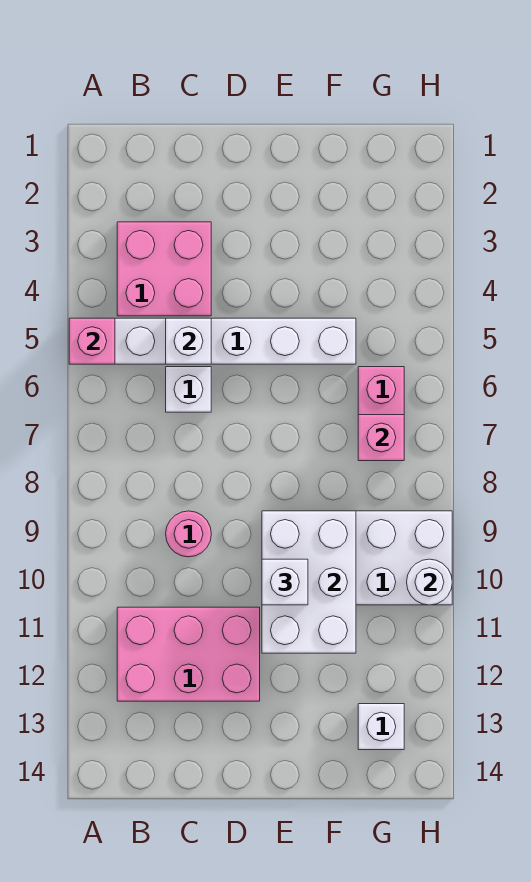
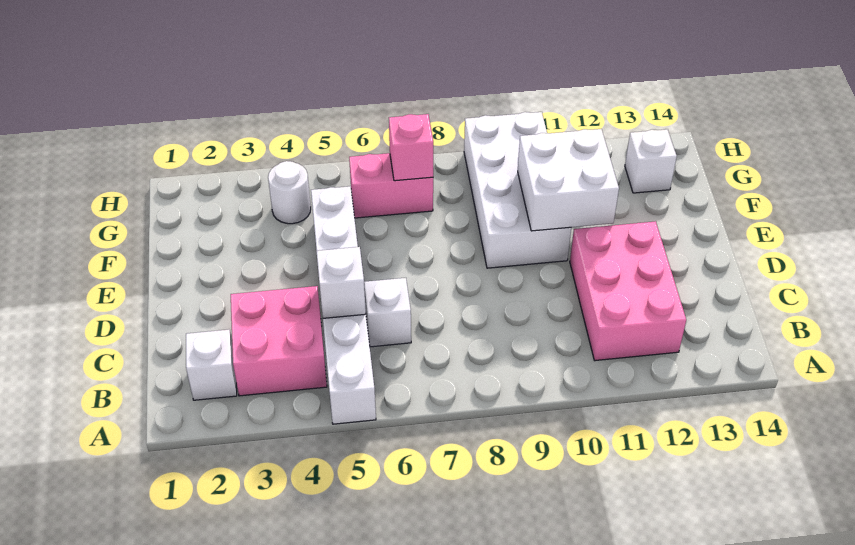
pink 1x1 brick [69,318,115,364] -> none
pink 1x1 round brick [166,511,211,557] -> none
white 2x3 brick [262,511,356,653] -> white 2x2 brick [518,129,619,231]
white 1x1 brick [262,559,308,605] -> white 1x1 brick moved to [186,330,237,400]
white 1x1 round brick [407,559,452,605] -> white 1x1 round brick moved to [268,161,311,224]

